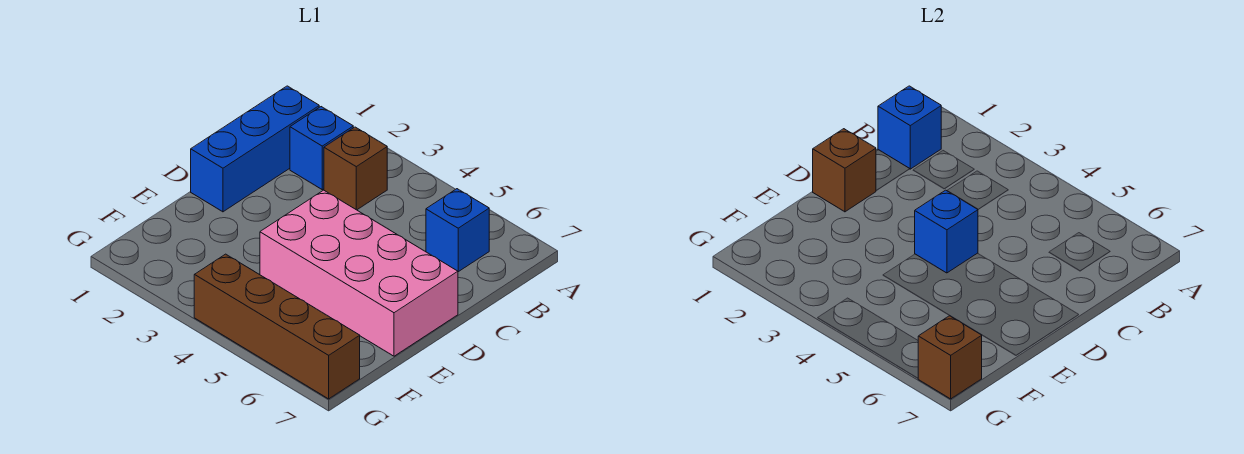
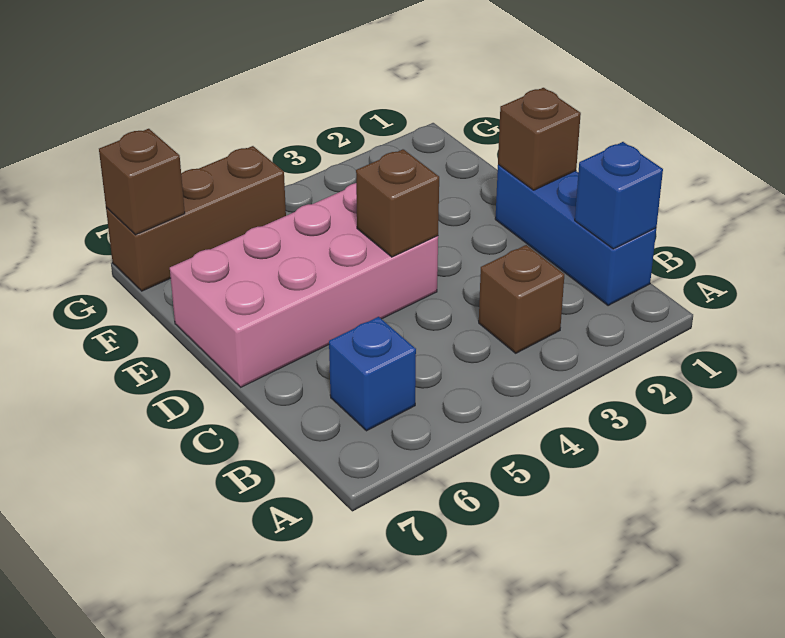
blue 1x1 brick [290,107,353,190] -> none
blue 1x1 brick [915,190,978,273] -> brown 1x1 brick [356,149,439,257]
brown 1x4 brick [194,254,360,399] -> brown 1x3 brick [106,146,286,291]

